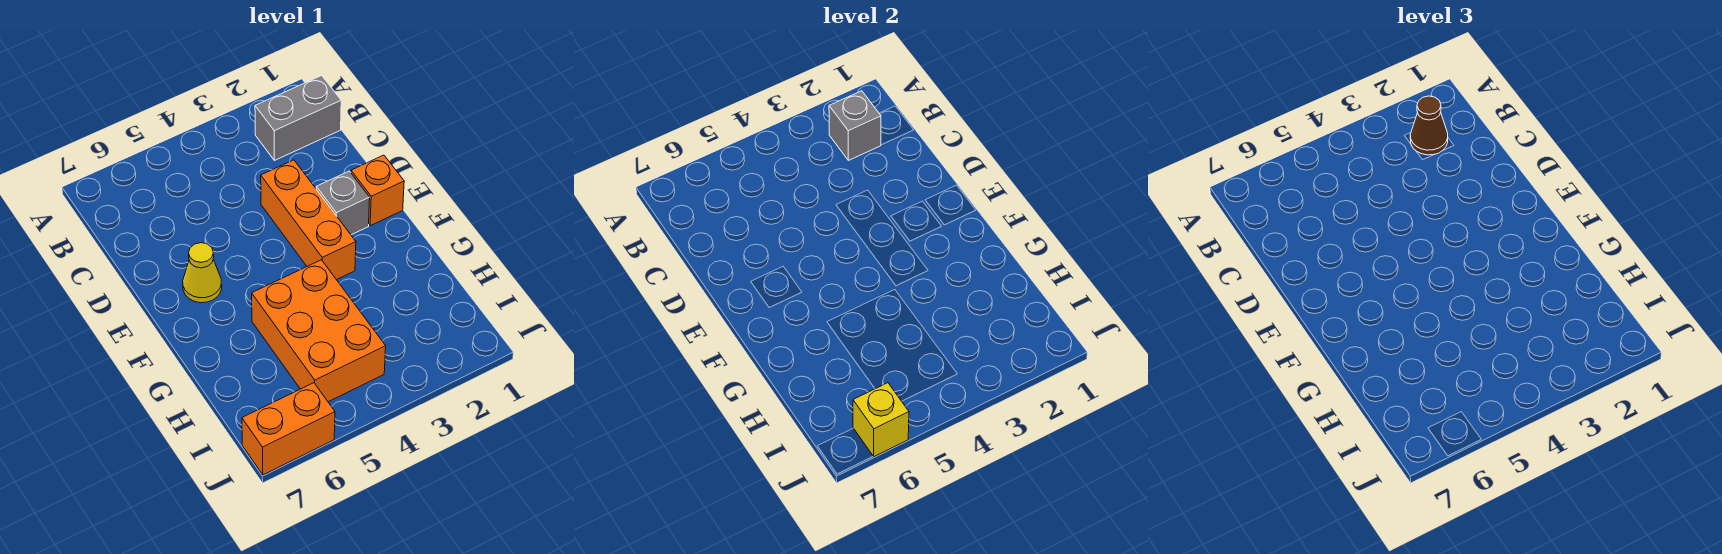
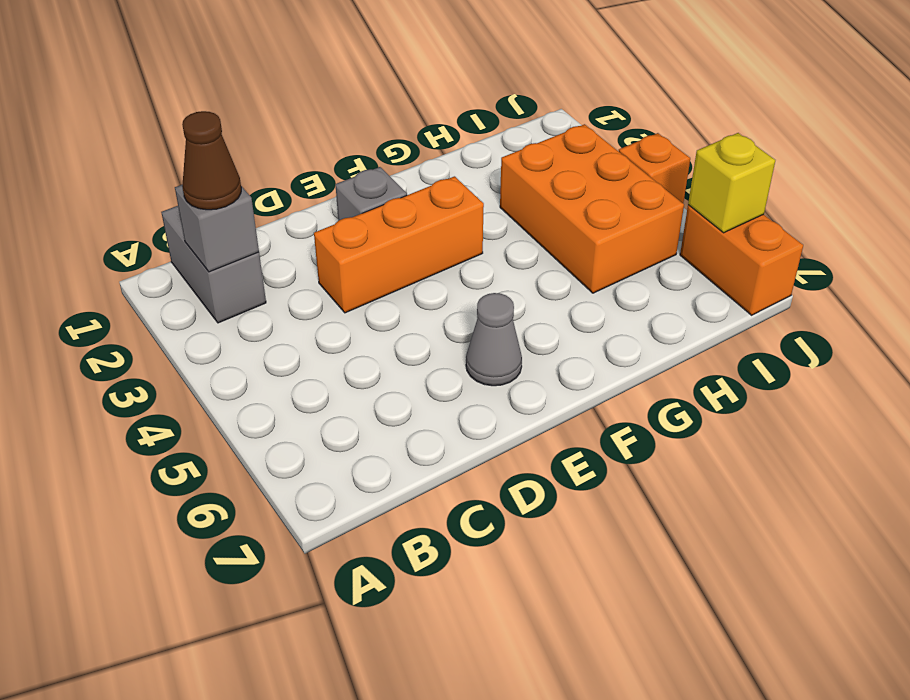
orange 1x1 brick [351,155,404,226] -> orange 1x1 brick moved to [619,133,690,203]
yellow 1x1 cone [183,243,222,303] -> grey 1x1 cone [466,293,522,386]
orange 2x3 brick [252,260,386,402] -> orange 2x3 brick turned to [500,124,684,293]

